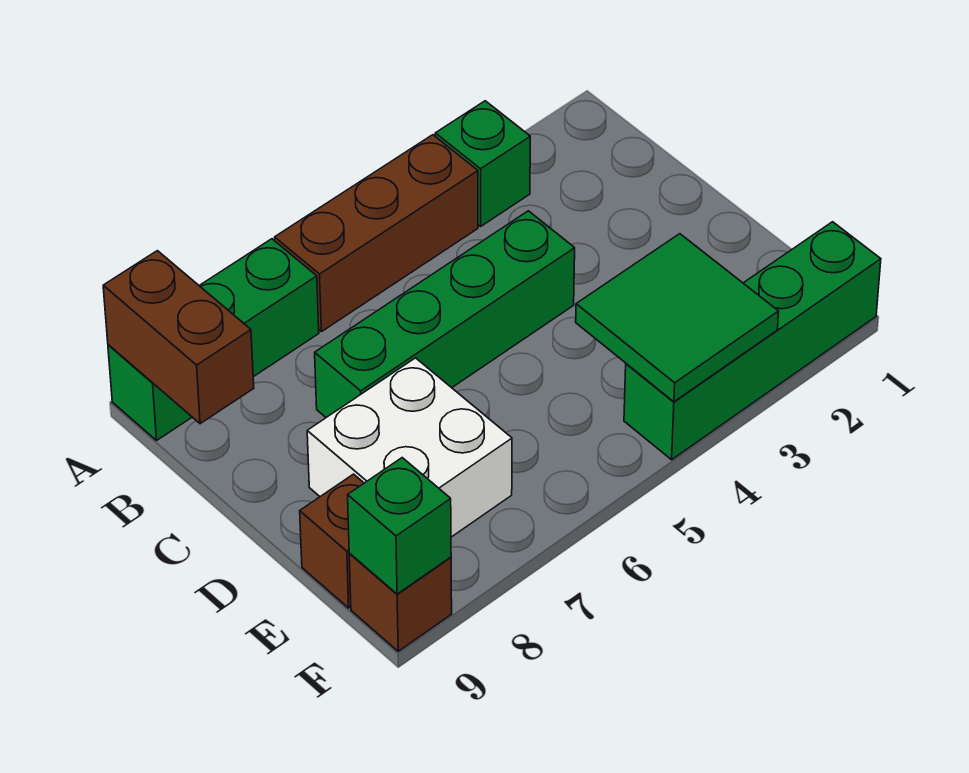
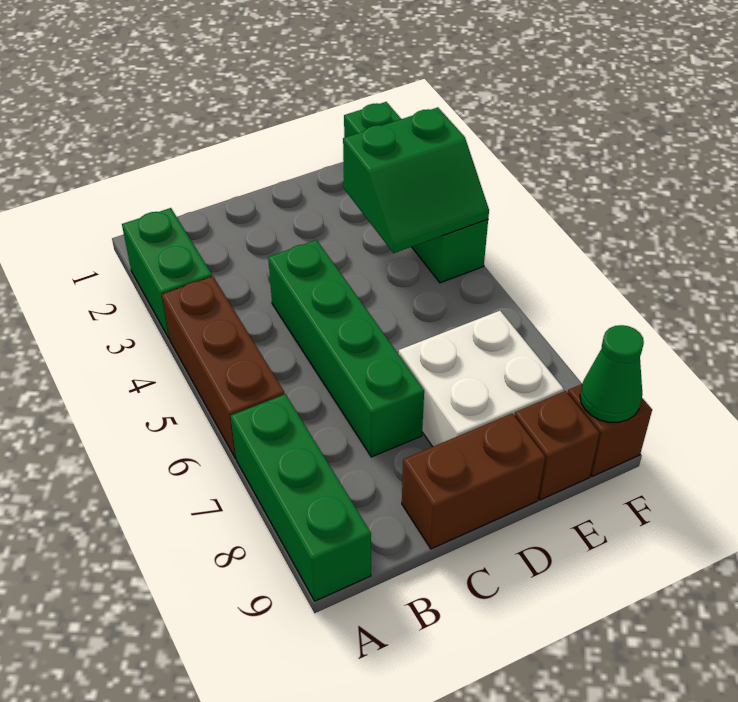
green 1x1 brick [435,101,530,226] -> green 1x2 brick [122,208,212,339]
brown 1x2 brick [103,251,254,424] -> brown 1x2 brick moved to [402,414,545,549]
green 2x2 tile [576,234,779,402] -> green 2x2 slope [343,107,489,253]
green 1x1 brick [348,458,451,594] -> green 1x1 cone [580,325,644,422]

